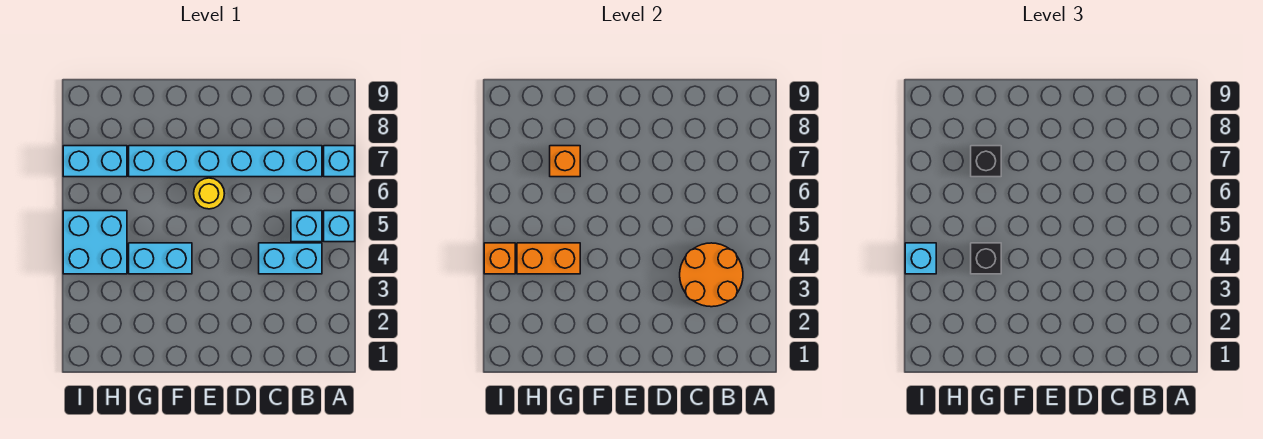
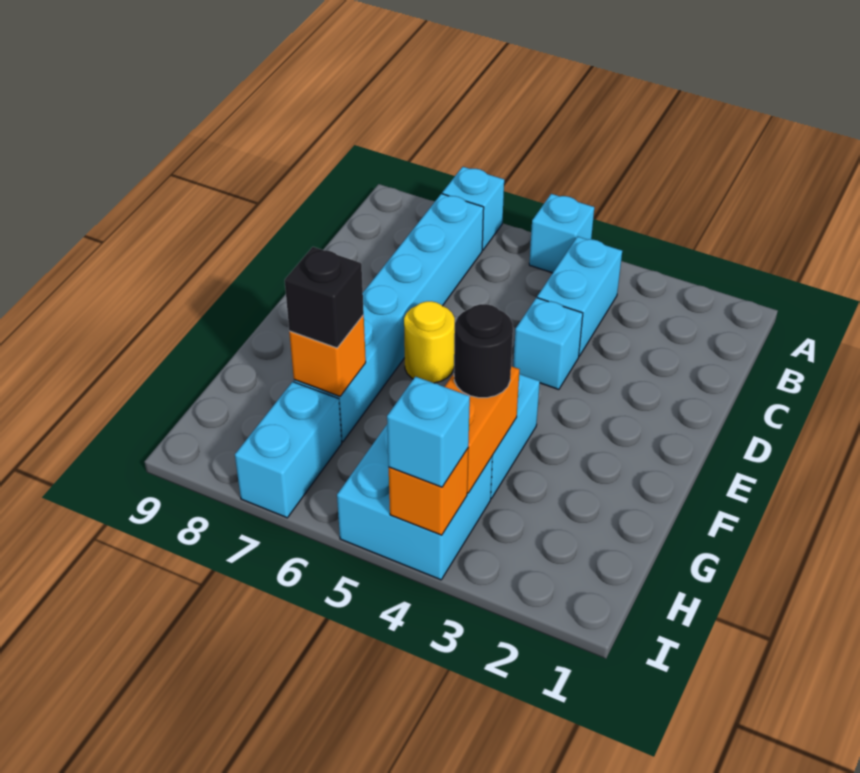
orange 2x2 round brick [680,243,743,307] -> none
cyan 1x1 brick [291,211,322,242] -> cyan 1x1 brick moved to [513,298,583,390]
black 1x1 brick [971,243,1001,274] -> black 1x1 round brick [454,304,513,398]

